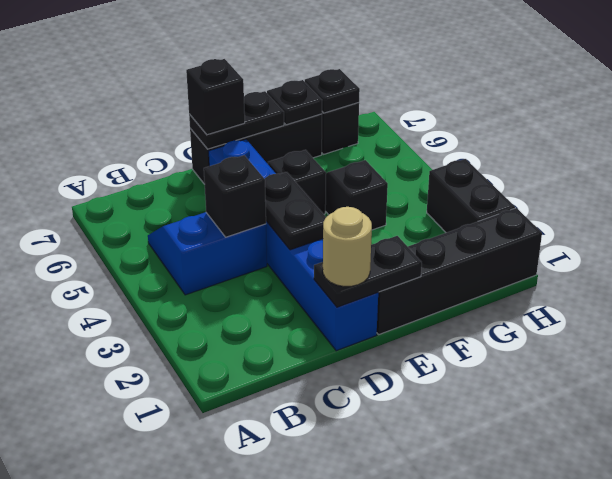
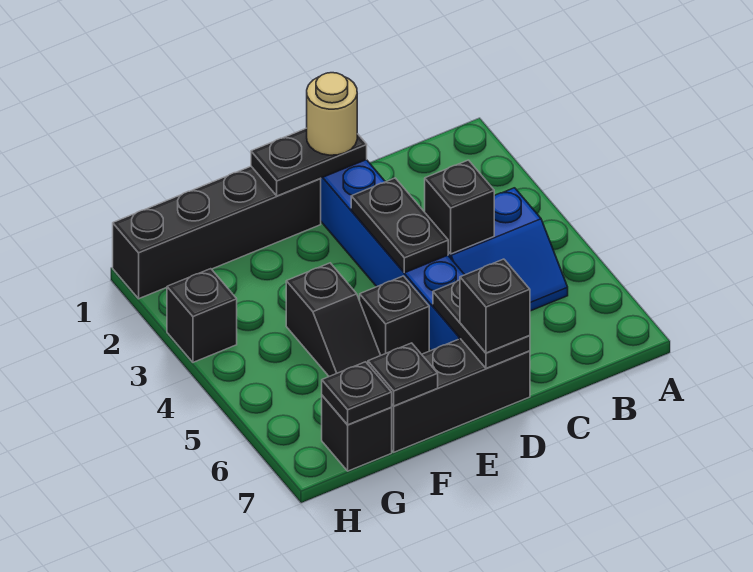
black 1x2 plate [189,91,284,149] -> black 1x2 plate turned to [433,280,530,368]
black 1x2 brick [427,159,515,233] -> black 1x1 brick [167,269,237,362]

